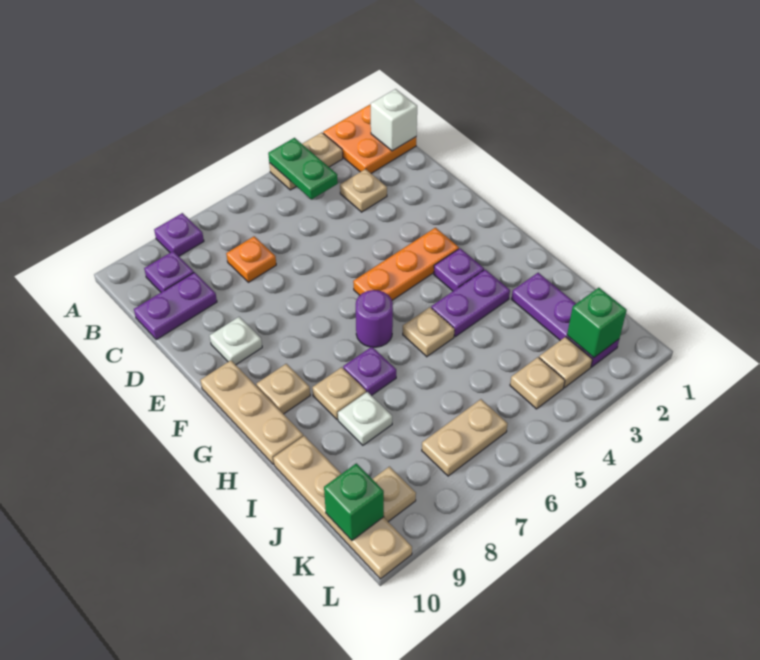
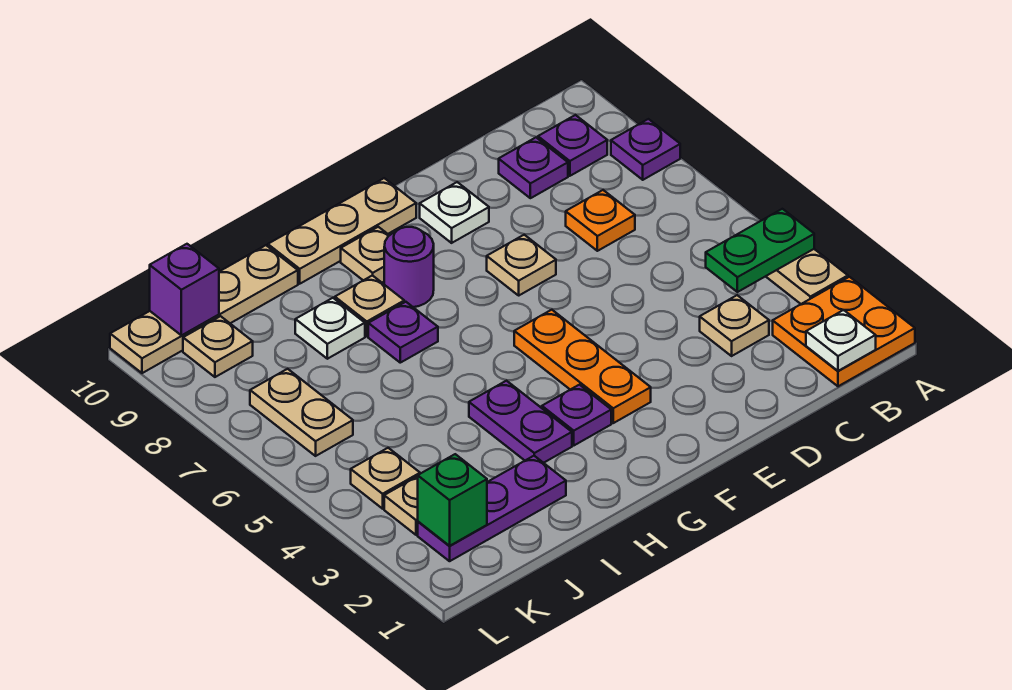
white 1x1 brick [371,89,417,151] -> white 1x1 plate [806,310,876,371]
purple 1x2 plate [134,272,217,340] -> purple 1x1 plate [499,138,568,198]
purple 1x1 round brick [356,290,393,347] -> purple 1x1 round brick moved to [384,227,434,307]
tan 1x1 plate [403,307,455,357] -> tan 1x1 plate moved to [487,235,556,295]
green 1x1 brick [324,463,384,540] -> purple 1x1 brick [150,244,219,335]

